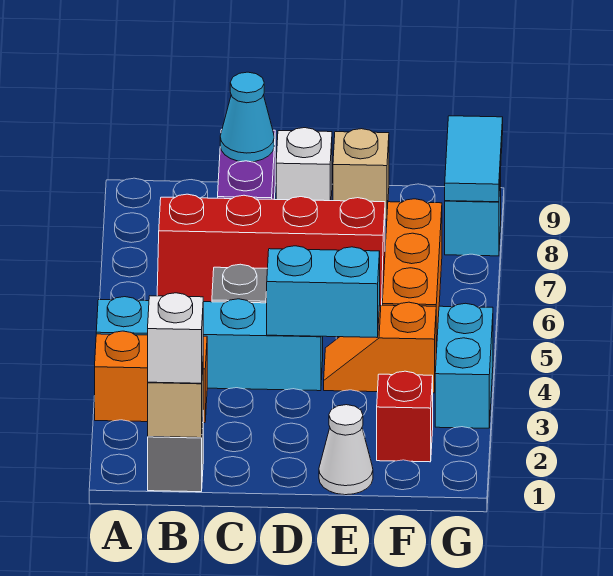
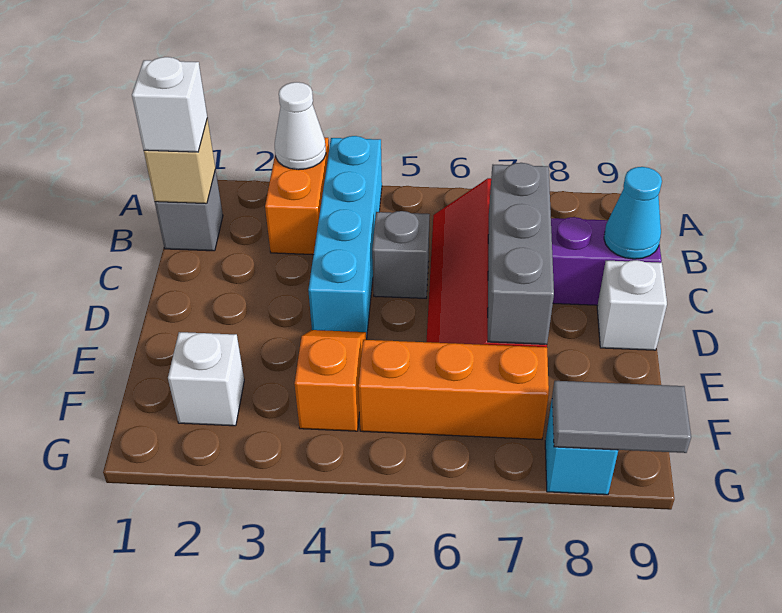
none -> grey 1x3 brick [488,163,554,344]
cyan 1x2 brick [267,246,380,337] -> none
white 1x1 cone [319,405,373,495] -> white 1x1 cone moved to [275,82,326,170]
tan 1x1 brick [333,129,389,219] -> none
red 1x1 brick [377,371,433,462] -> white 1x1 brick [168,332,244,426]
cyan 1x2 brick [435,303,493,428] -> none
cyan 1x2 tile [445,116,503,202] -> grey 1x2 tile [552,381,691,453]

